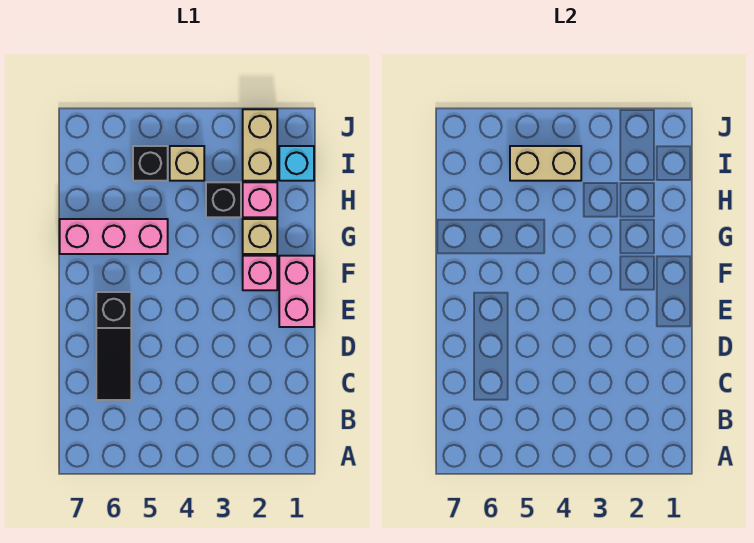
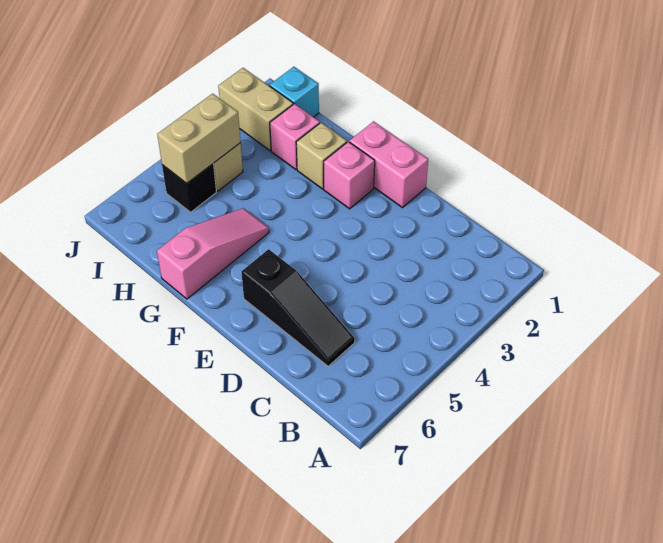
pink 1x3 brick [60,219,168,254] -> pink 1x3 slope [157,208,269,299]
black 1x1 brick [206,182,241,217] -> none

